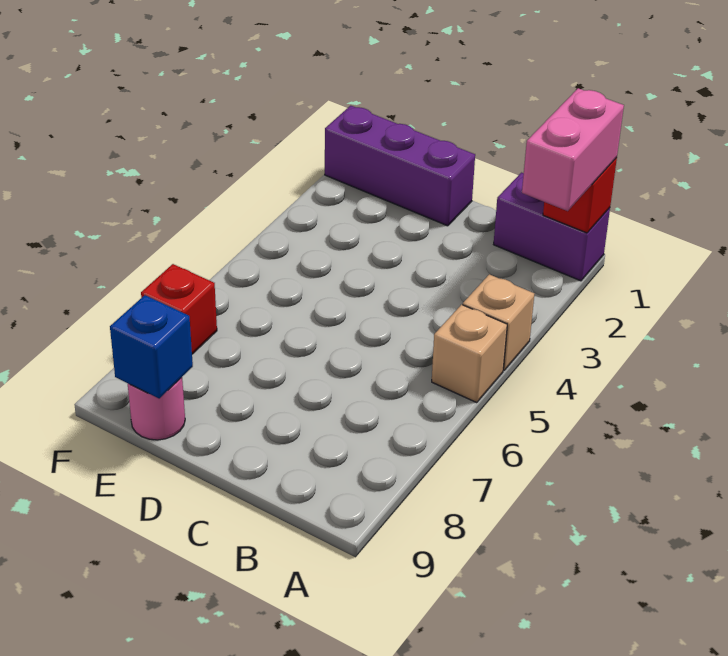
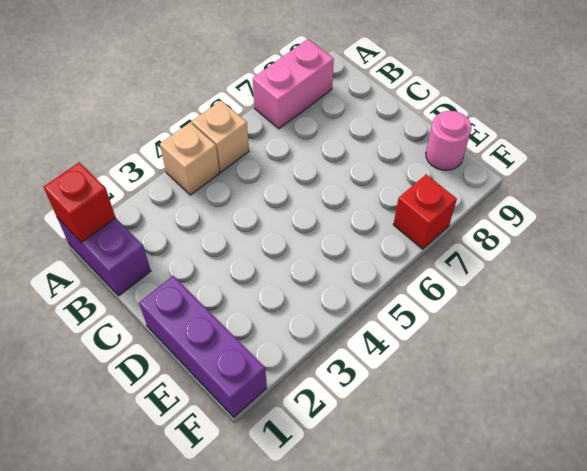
pink 1x2 brick [522,88,624,211] -> pink 1x2 brick moved to [253,39,334,129]
blue 1x1 brick [110,295,193,398] -> none

